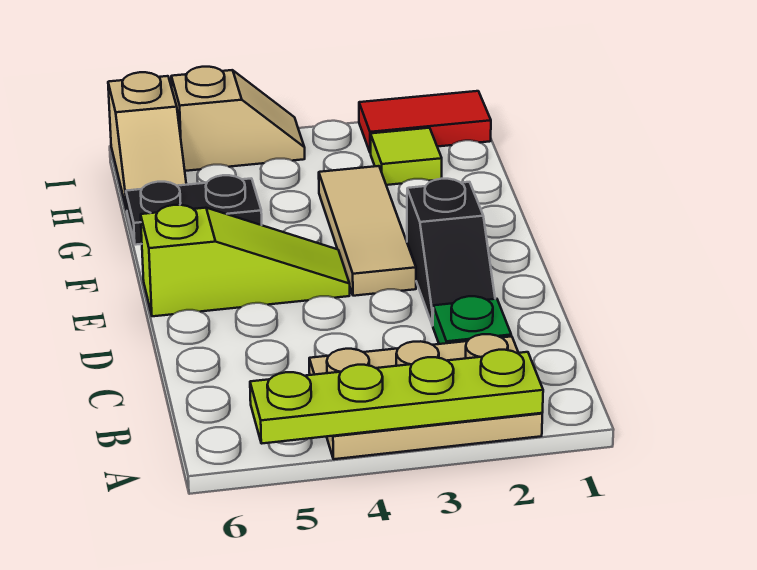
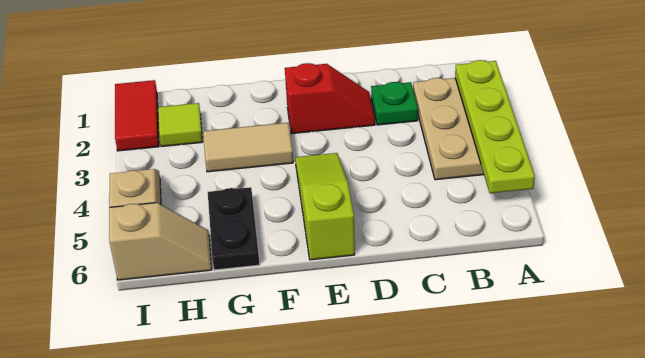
black 1x2 slope [407,179,495,326] -> red 1x2 slope [285,63,375,134]
tan 1x3 tile [319,166,416,296] -> tan 1x2 tile [203,123,293,172]

